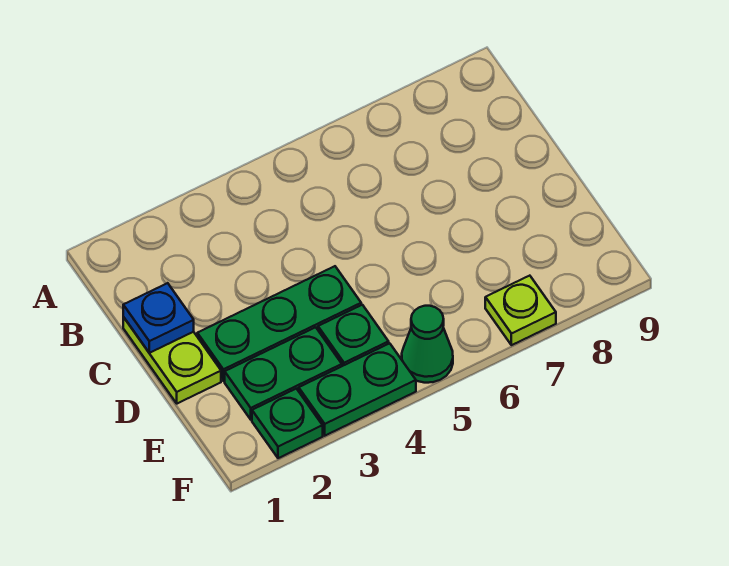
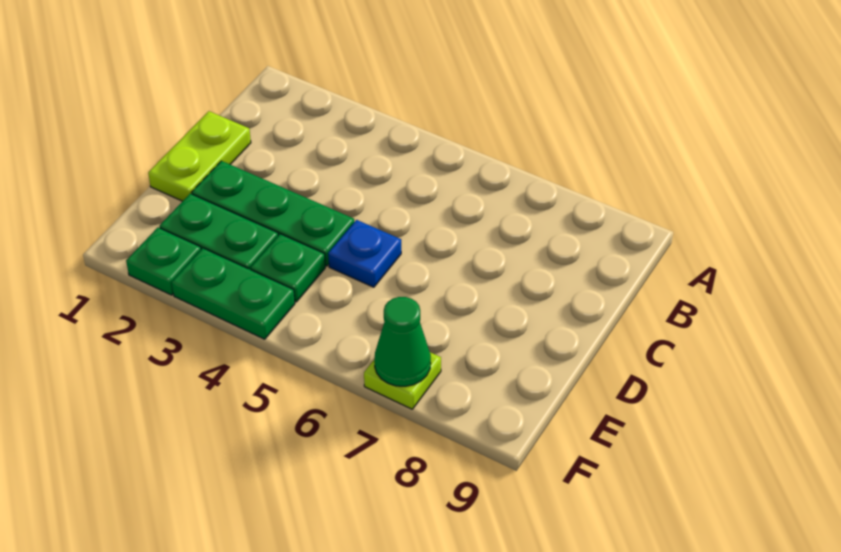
blue 1x1 plate [123,283,194,353] -> blue 1x1 plate moved to [328,220,401,287]
green 1x1 cone [402,306,453,383] -> green 1x1 cone moved to [374,297,431,386]

